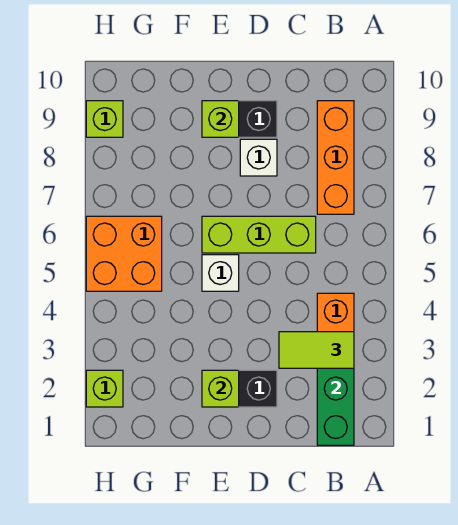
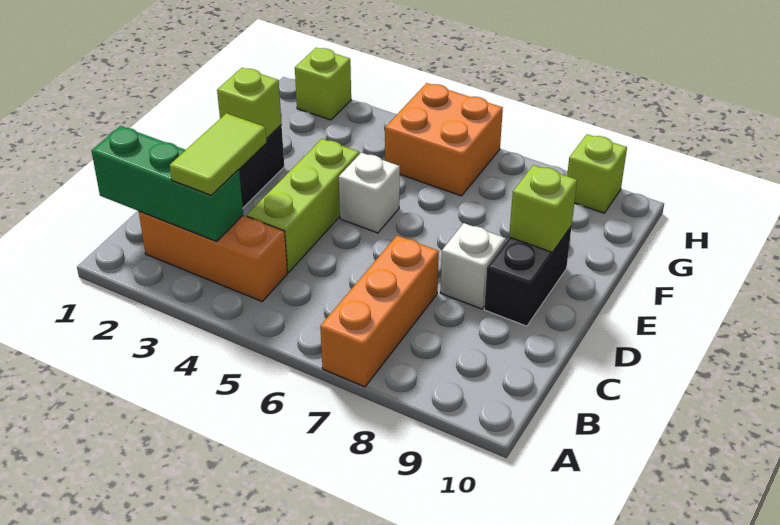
orange 1x3 brick [317,101,354,214] -> orange 1x3 brick turned to [320,236,439,387]
lime 1x3 brick [202,216,316,253] -> lime 1x3 brick moved to [247,139,359,272]

